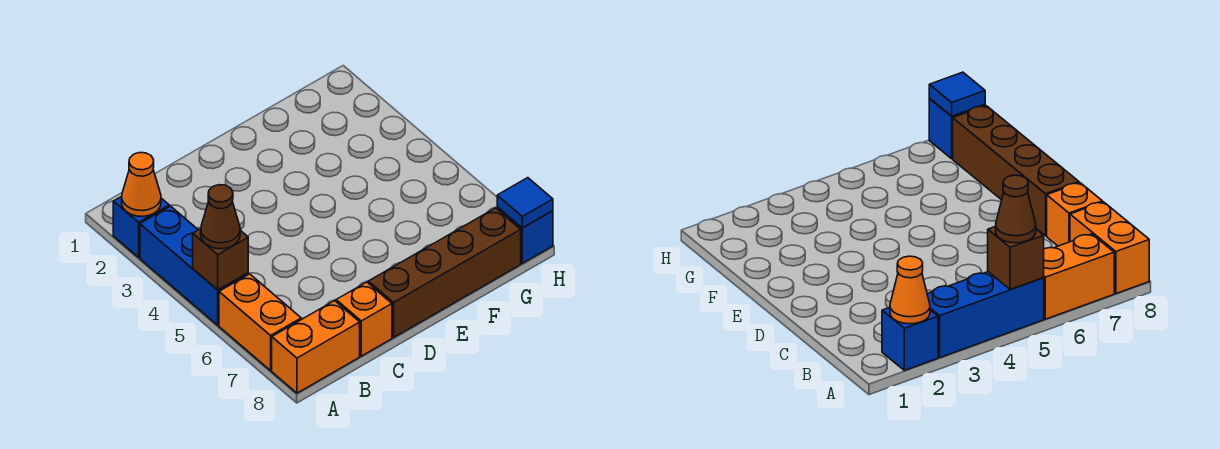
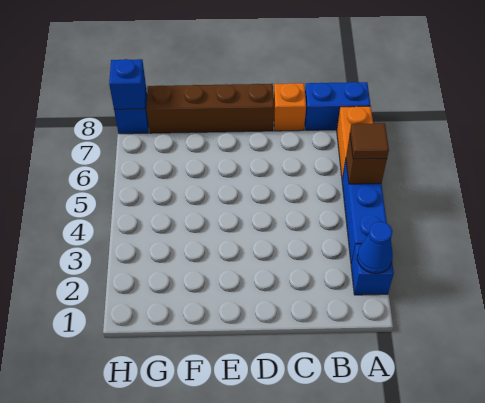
orange 1x1 cone [122,153,161,216] -> blue 1x1 cone [357,222,393,274]
brown 1x1 cone [201,185,240,249] -> brown 1x1 tile [350,123,389,159]
orange 1x2 brick [272,301,360,393] -> blue 1x2 brick [305,82,370,130]
blue 1x1 tile [497,178,553,228] -> blue 1x1 brick [109,59,146,109]

